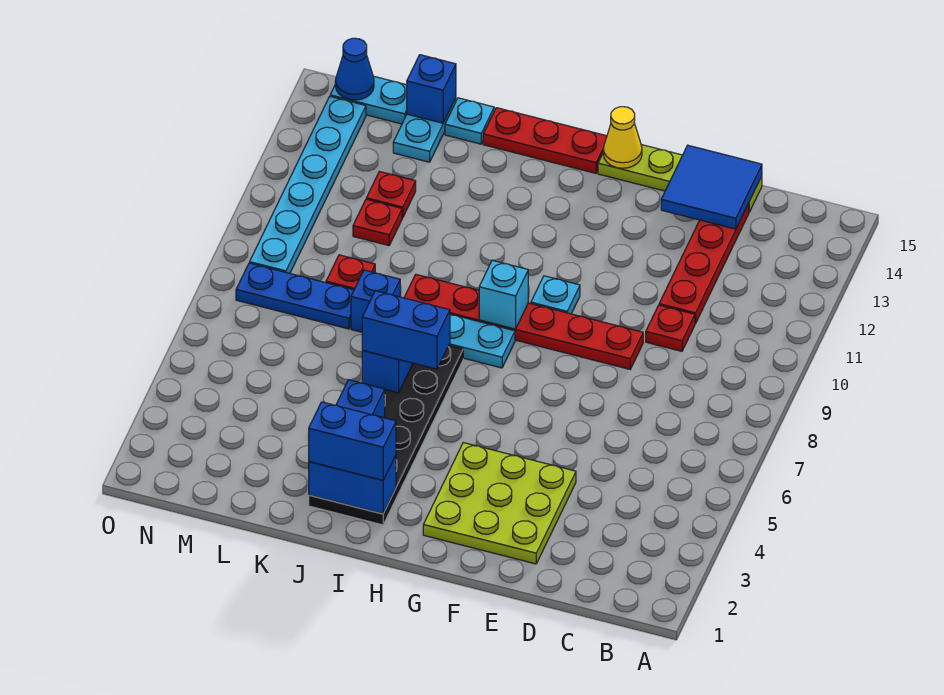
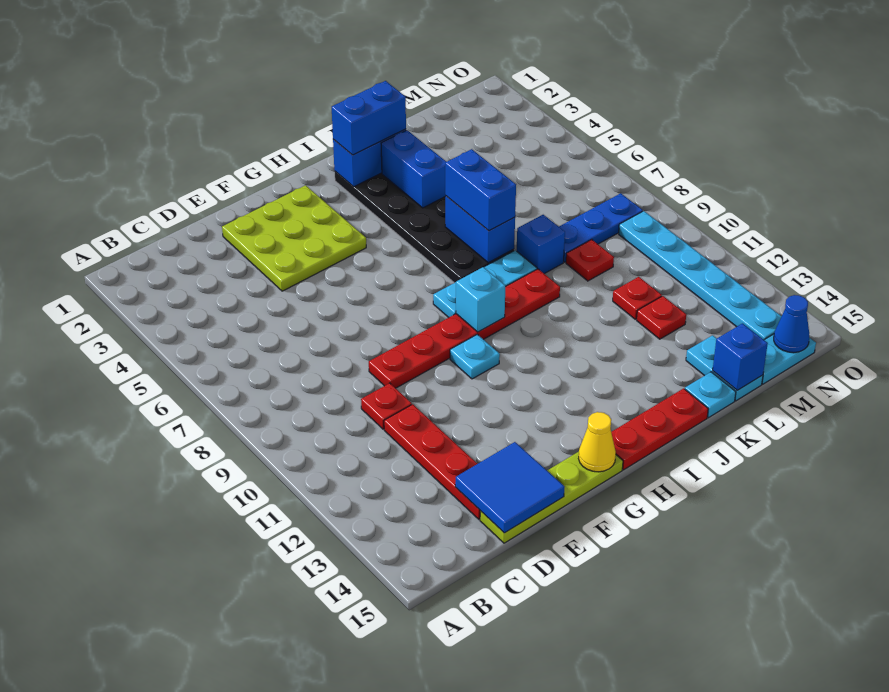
blue 1x2 brick [362,291,450,369] -> blue 1x2 brick turned to [445,149,516,231]

